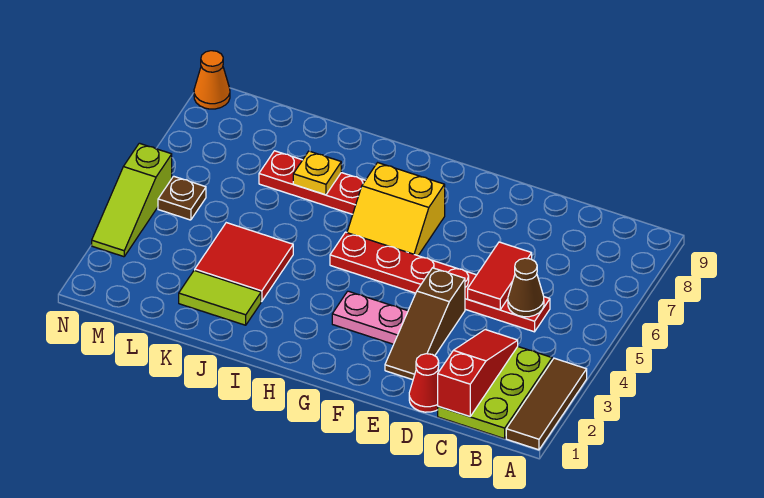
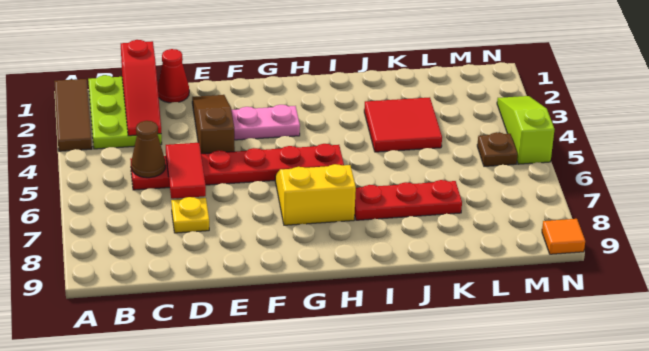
lime 1x2 tile [179,270,261,325] -> none
yellow 1x1 plate [293,151,341,195] -> yellow 1x1 plate moved to [171,197,209,233]
orange 1x1 cone [194,51,230,109] -> orange 1x1 tile [542,219,585,254]

